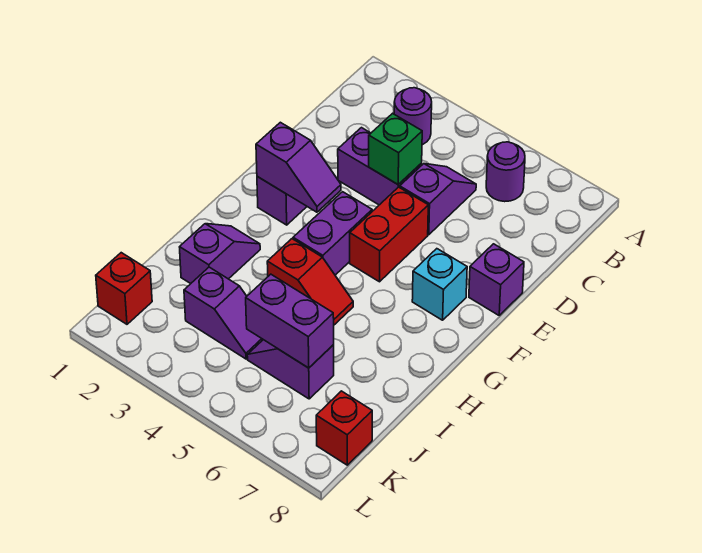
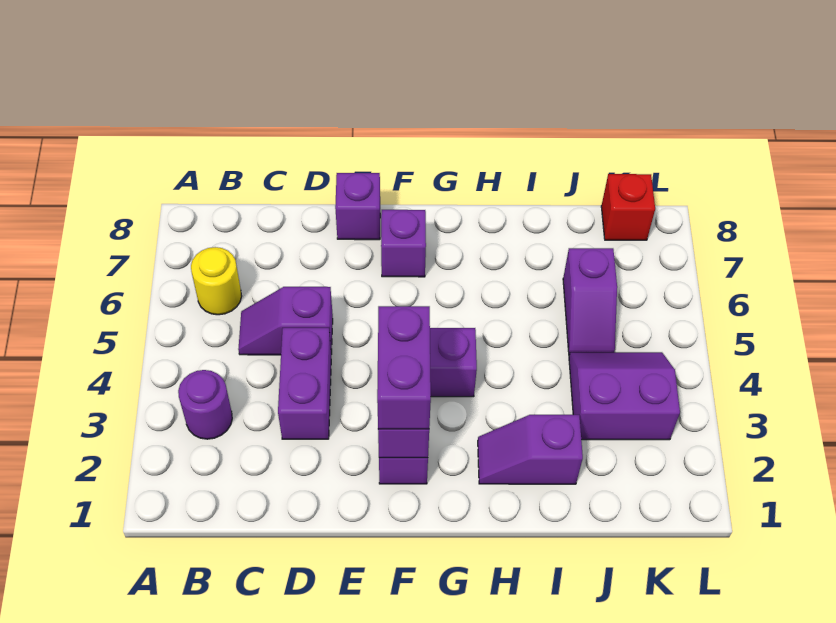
purple 1x1 round brick [486,142,525,202] -> yellow 1x1 round brick [191,247,242,315]
green 1x1 brick [369,113,422,184] -> none
red 1x2 brick [350,187,428,282] -> none
cyan 1x1 brick [412,249,467,320] -> purple 1x1 brick [381,210,426,277]
red 1x2 slope [267,239,353,325] -> none
purple 1x2 slope [184,267,263,359] -> purple 2x2 slope [569,352,680,440]
purple 1x2 brick [246,274,334,368] -> purple 1x2 brick moved to [377,306,431,429]
red 1x1 brick [96,253,152,324] -> none

